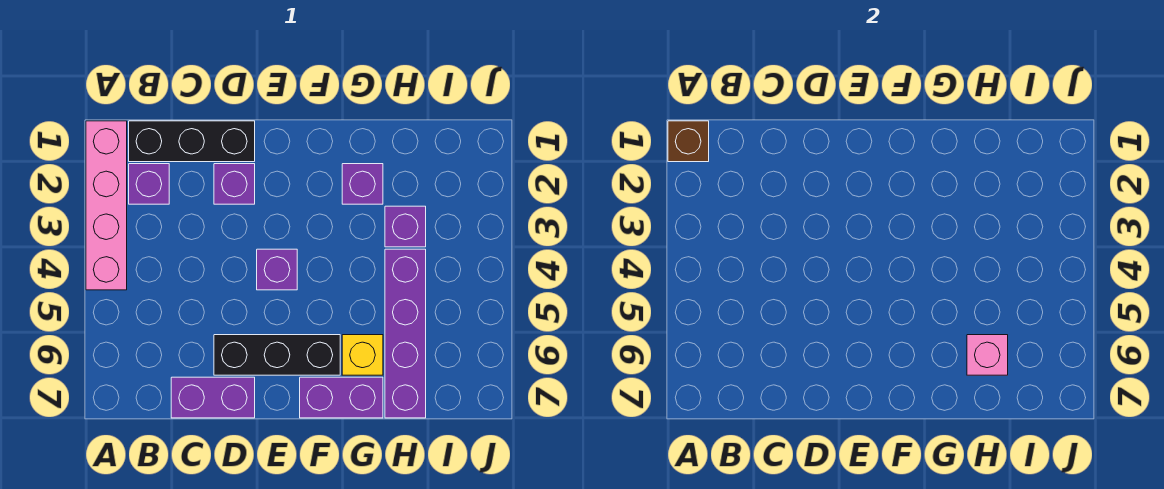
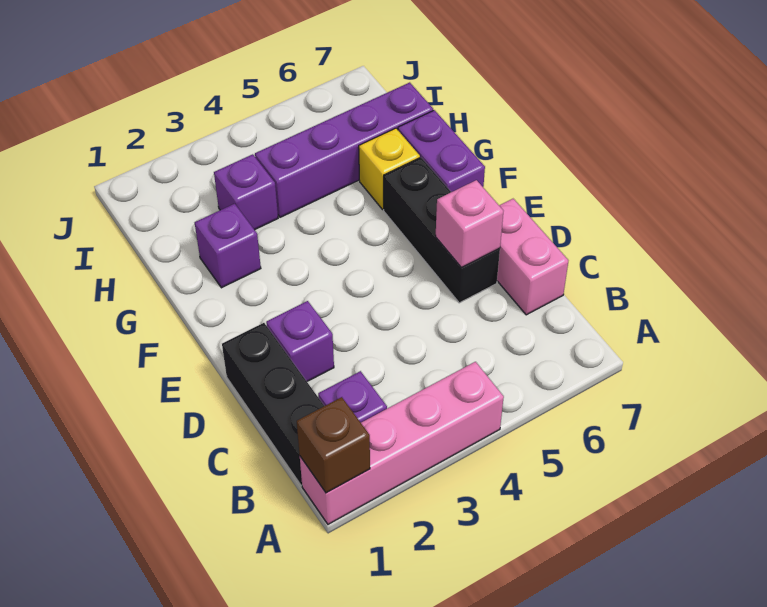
purple 1x2 brick [171,377,255,418] -> pink 1x2 brick [497,199,568,315]
purple 1x1 brick [257,249,297,290] -> none
pink 1x1 brick [967,335,1008,375] -> pink 1x1 brick moved to [436,180,503,267]

